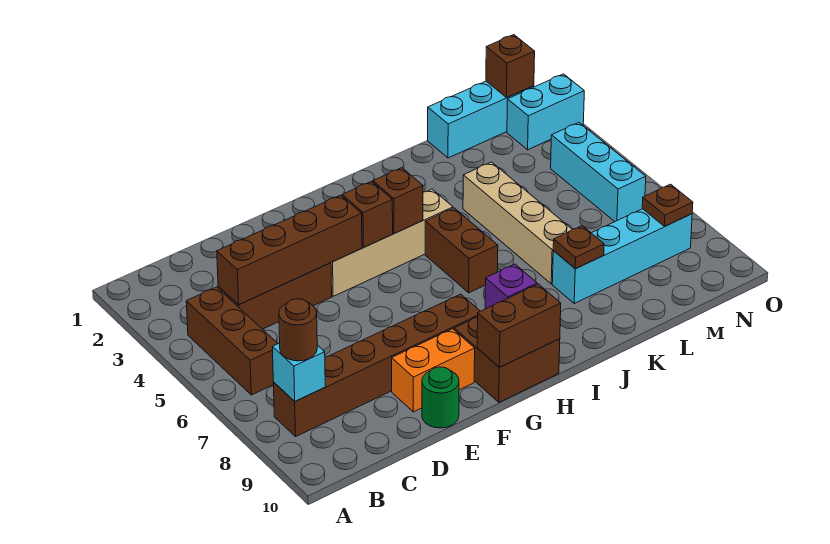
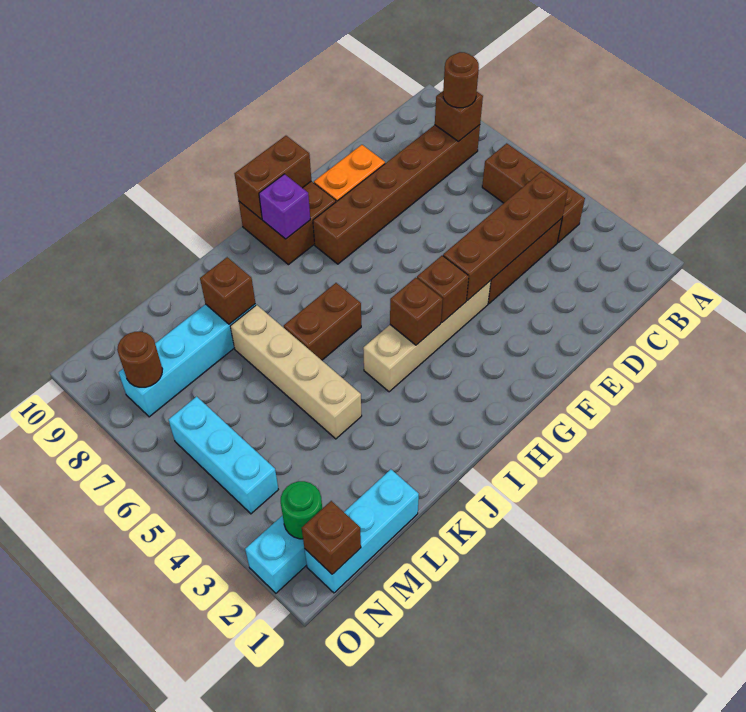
cyan 1x1 brick [272,343,325,401] -> brown 1x1 brick [435,91,483,142]
green 1x1 round brick [422,367,459,428] -> green 1x1 round brick moved to [281,481,322,539]
brown 1x2 brick [425,208,498,293] -> brown 1x2 brick turned to [284,283,361,360]
brown 1x1 plate [553,226,604,269] -> brown 1x1 brick [200,257,255,324]
brown 1x1 plate [642,184,693,226] -> brown 1x1 round brick [117,332,162,387]

